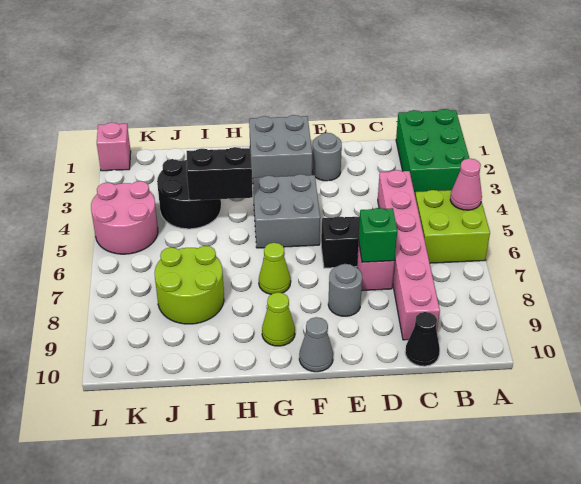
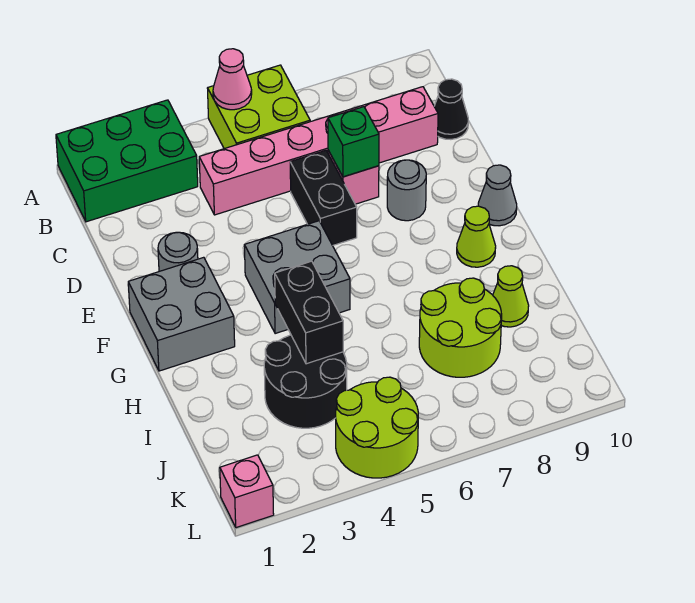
lime 1x1 cone [259,243,291,294] -> lime 1x1 cone moved to [493,266,529,327]
pink 2x2 round brick [91,181,158,254] -> lime 2x2 round brick [336,377,418,478]

